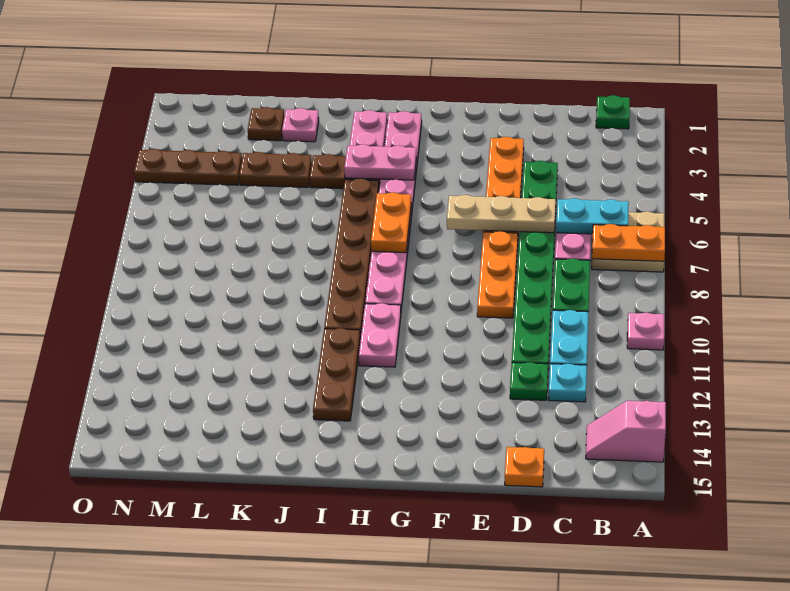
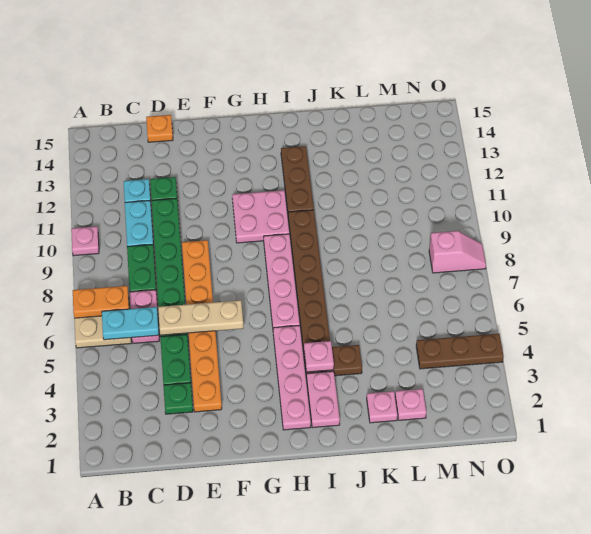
pink 1x2 slope [586,401,666,462] -> pink 1x2 slope moved to [429,231,486,273]
green 1x1 plate [596,95,630,129] -> green 1x1 plate moved to [164,383,193,414]
pink 1x2 plate [344,144,416,180] -> pink 1x1 plate [304,341,334,372]
orange 1x2 plate [371,192,411,253] -> none
pink 1x2 plate [359,303,401,367] -> pink 2x2 plate [232,190,289,243]
brown 1x2 plate [239,152,312,187] -> none
brown 1x1 plate [248,107,284,141] -> pink 1x1 plate [395,389,426,420]

